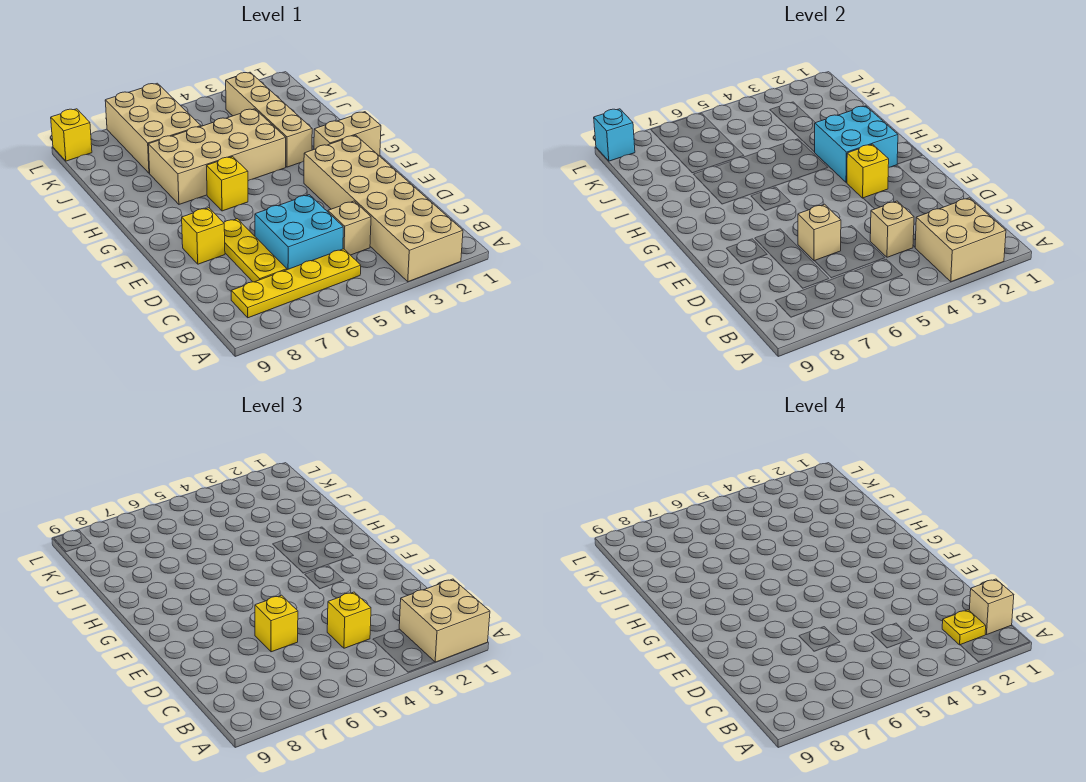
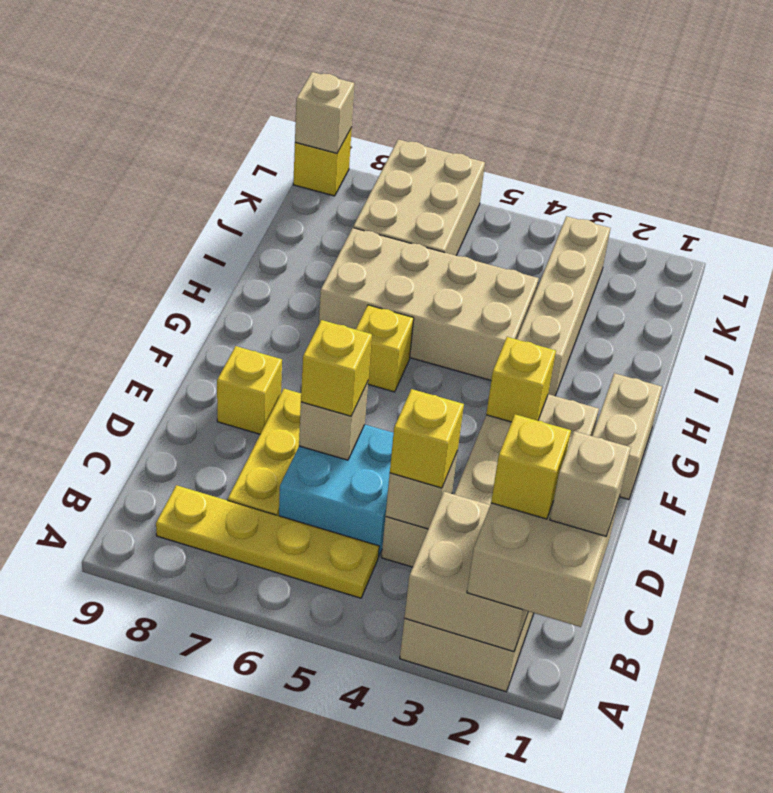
yellow 1x1 plate [942,610,986,645] -> yellow 1x1 brick [491,414,571,519]
tan 1x2 brick [314,112,381,156] -> tan 1x2 brick turned to [592,373,662,500]
cyan 2x2 brick [815,106,898,183] -> none
cyan 1x1 brick [594,109,635,161] -> tan 1x1 brick [295,72,354,153]

